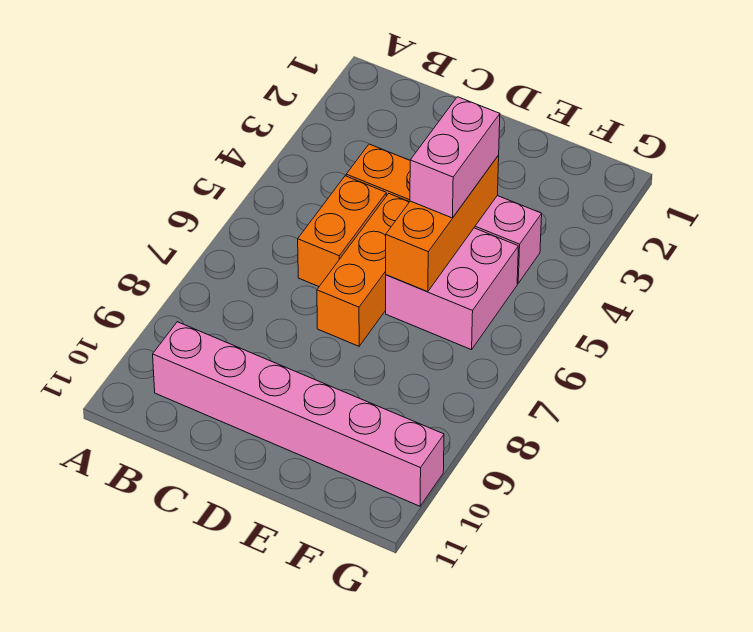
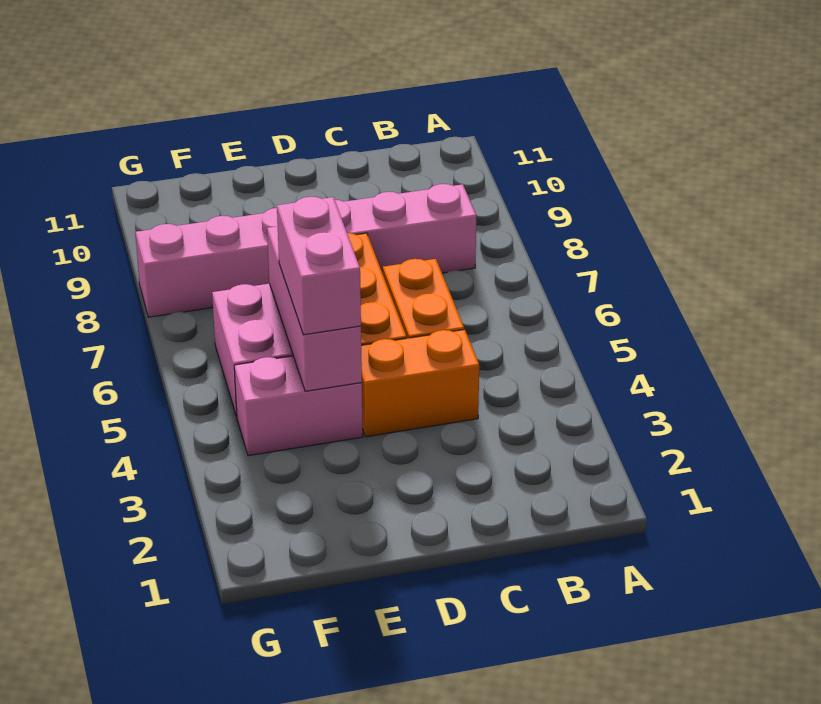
pink 1x6 brick [153,322,444,506] -> pink 1x6 brick moved to [135,184,476,317]
orange 1x3 brick [386,155,499,292] -> pink 1x3 brick [267,226,362,391]

